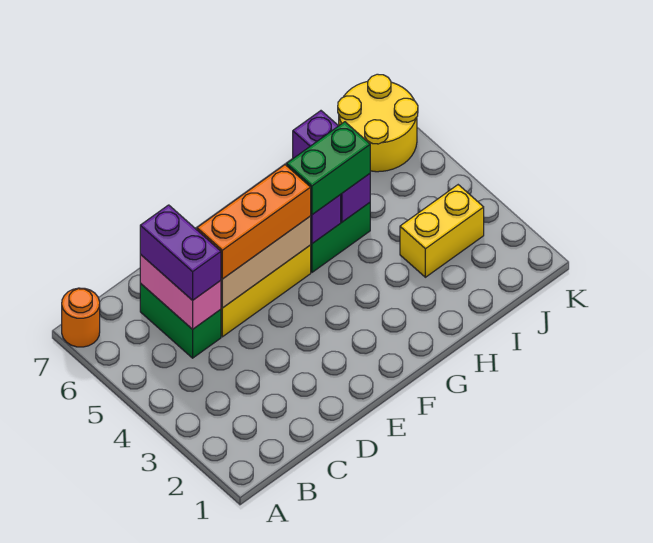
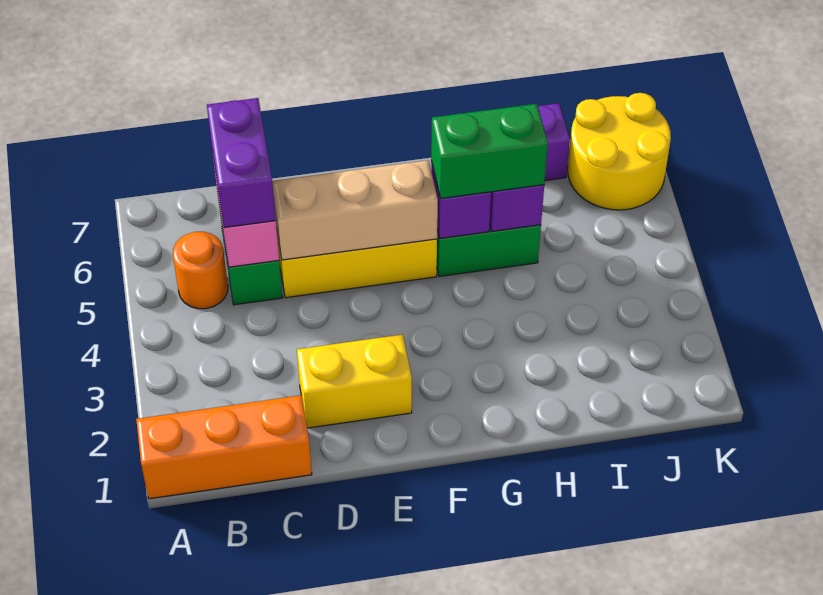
orange 1x1 round brick [62,288,100,347] -> orange 1x1 round brick moved to [173,232,228,309]
orange 1x3 brick [197,165,311,279] -> orange 1x3 brick moved to [136,395,312,499]
yellow 1x2 brick [400,185,484,277] -> yellow 1x2 brick moved to [297,334,412,428]

